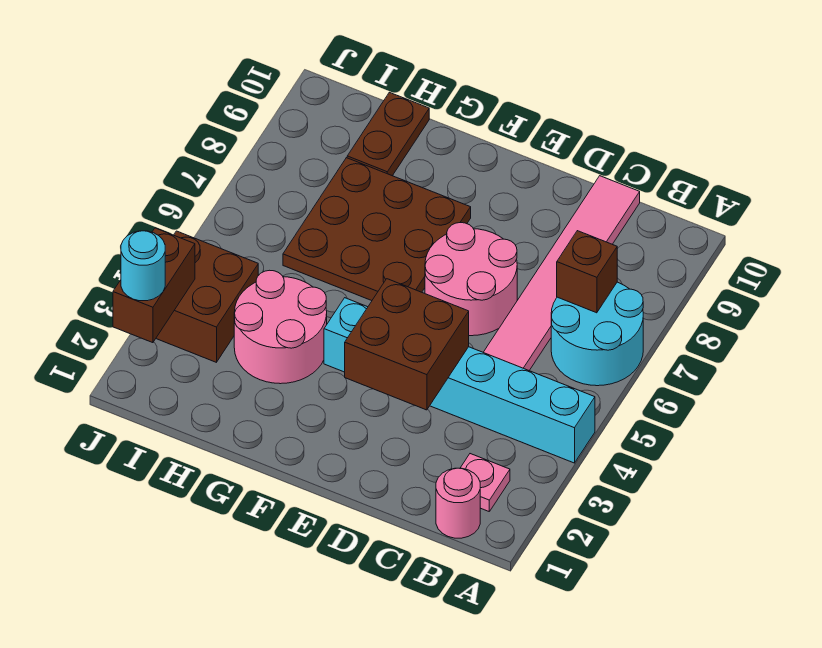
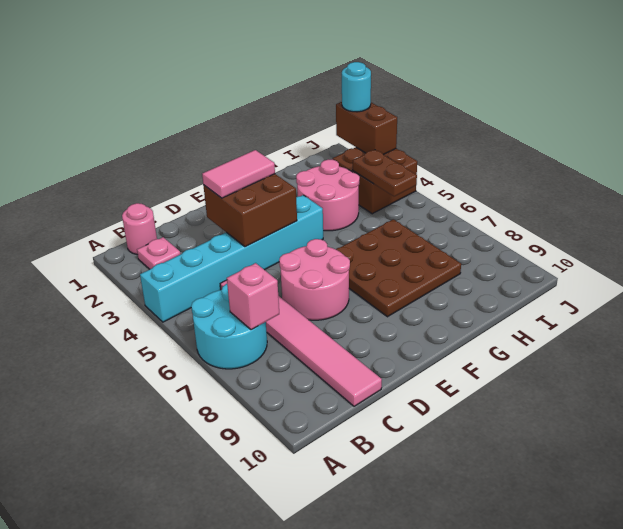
brown 1x1 brick [557,231,617,313] -> pink 1x1 brick [227,263,279,330]
none -> pink 1x2 tile [202,150,275,198]
brown 1x2 plate [347,92,429,176] -> brown 1x2 plate moved to [353,150,417,196]

